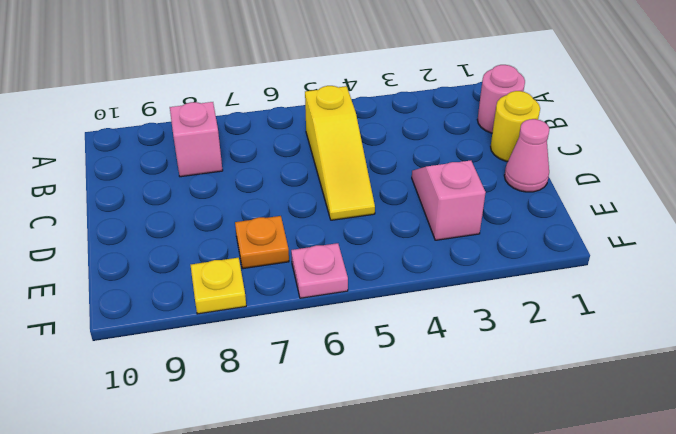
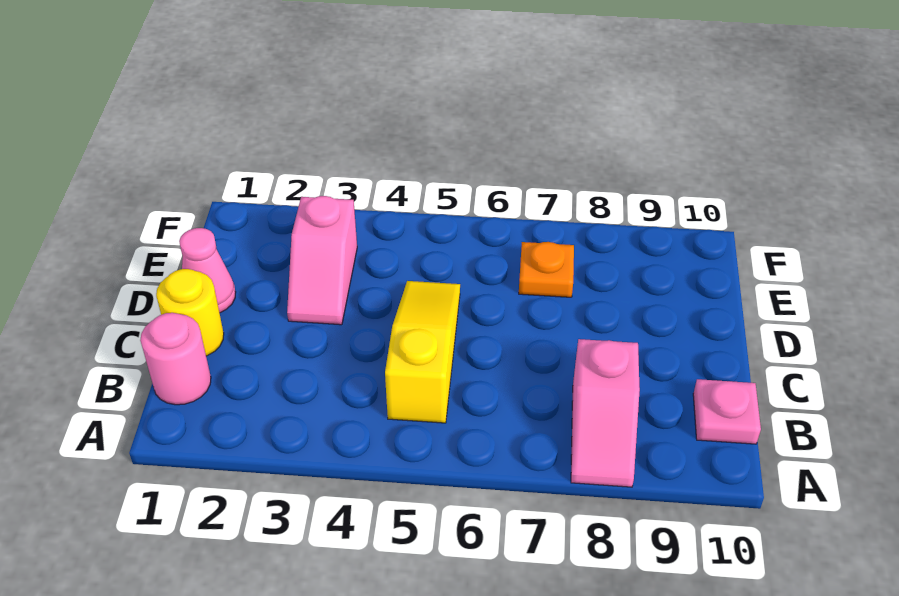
pink 1x1 plate [291,243,348,298] -> pink 1x1 plate moved to [693,379,761,444]
yellow 1x1 plate [191,258,246,314] -> none

